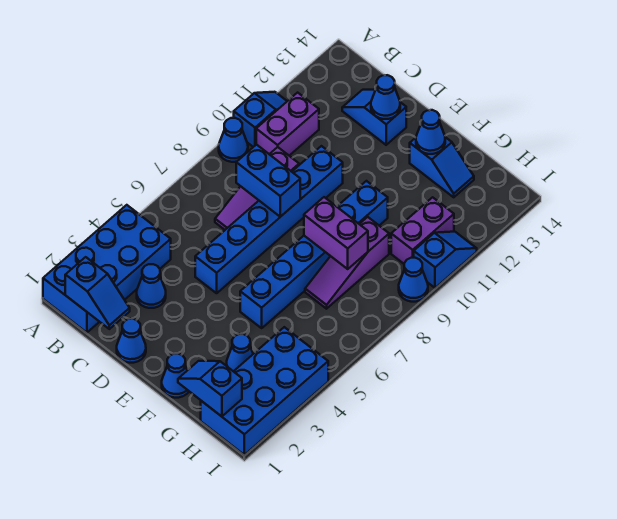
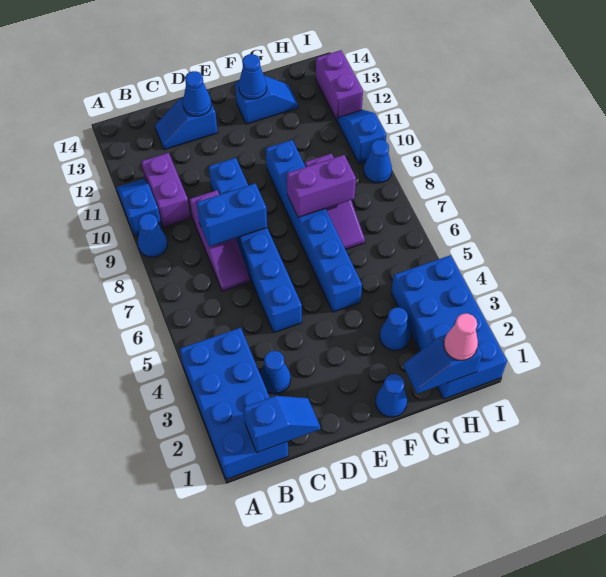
blue 1x1 cone [117,319,146,363] -> none
none -> pink 1x1 cone [444,313,478,360]
purple 1x2 brick [391,197,454,264] -> purple 1x2 brick moved to [316,50,363,120]

